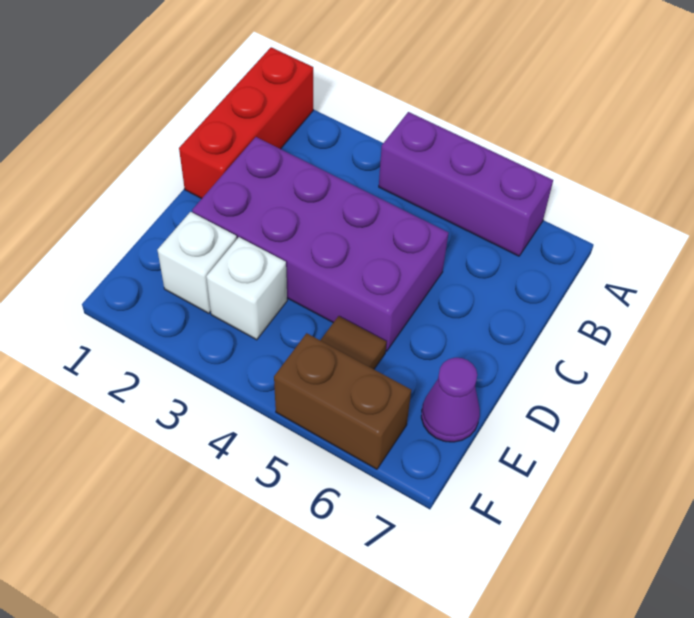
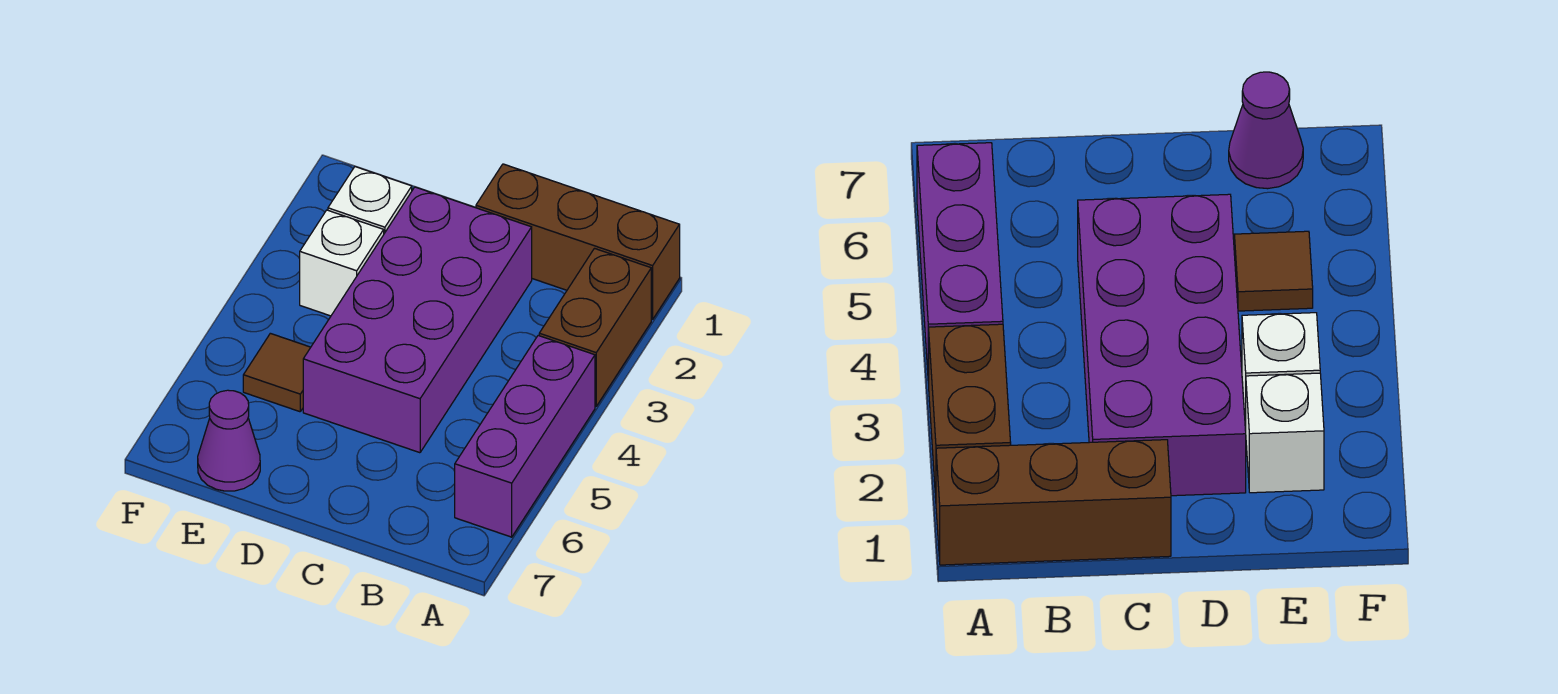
red 1x3 brick [179,47,313,199] -> brown 1x3 brick [476,164,680,320]
brown 1x2 brick [274,333,411,469] -> brown 1x2 brick moved to [539,248,651,406]

